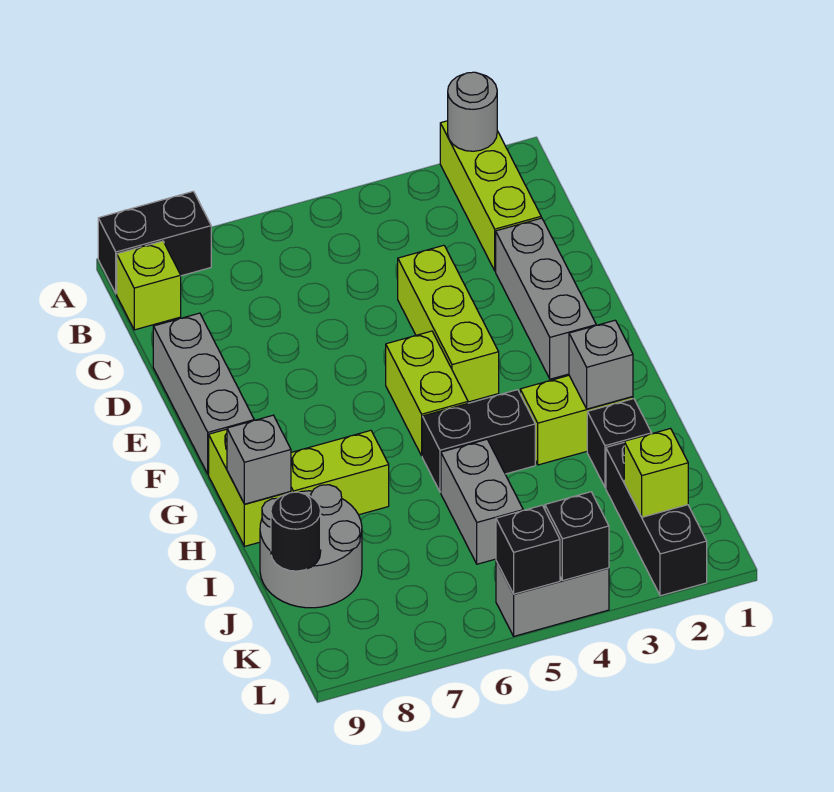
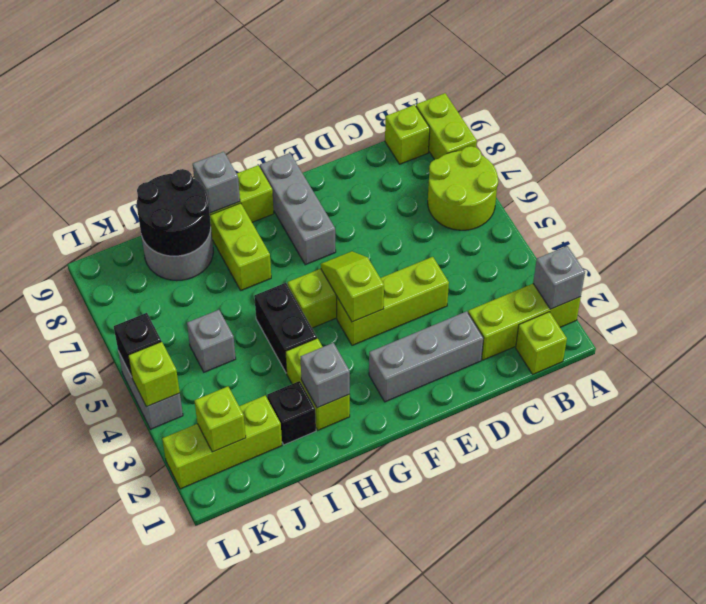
grey 1x1 round brick [448,72,497,151] -> grey 1x1 brick [533,246,585,309]
none -> lime 2x2 round brick [428,146,498,230]
black 1x2 brick [98,191,211,294] -> lime 1x2 brick [416,93,477,160]
none -> lime 1x1 brick [516,312,567,374]
grey 1x3 brick [153,313,254,474] -> grey 1x3 brick turned to [260,153,336,265]
none -> lime 1x2 slope [321,251,384,322]
grey 1x2 brick [441,439,523,564] -> grey 1x1 brick [187,310,236,372]
black 1x3 brick [606,443,707,596] -> lime 1x3 brick [162,395,282,489]
black 1x1 round brick [271,492,321,571] -> black 2x2 round brick [137,169,211,256]
black 1x1 brick [545,492,609,581] -> lime 1x1 brick [128,342,180,407]

